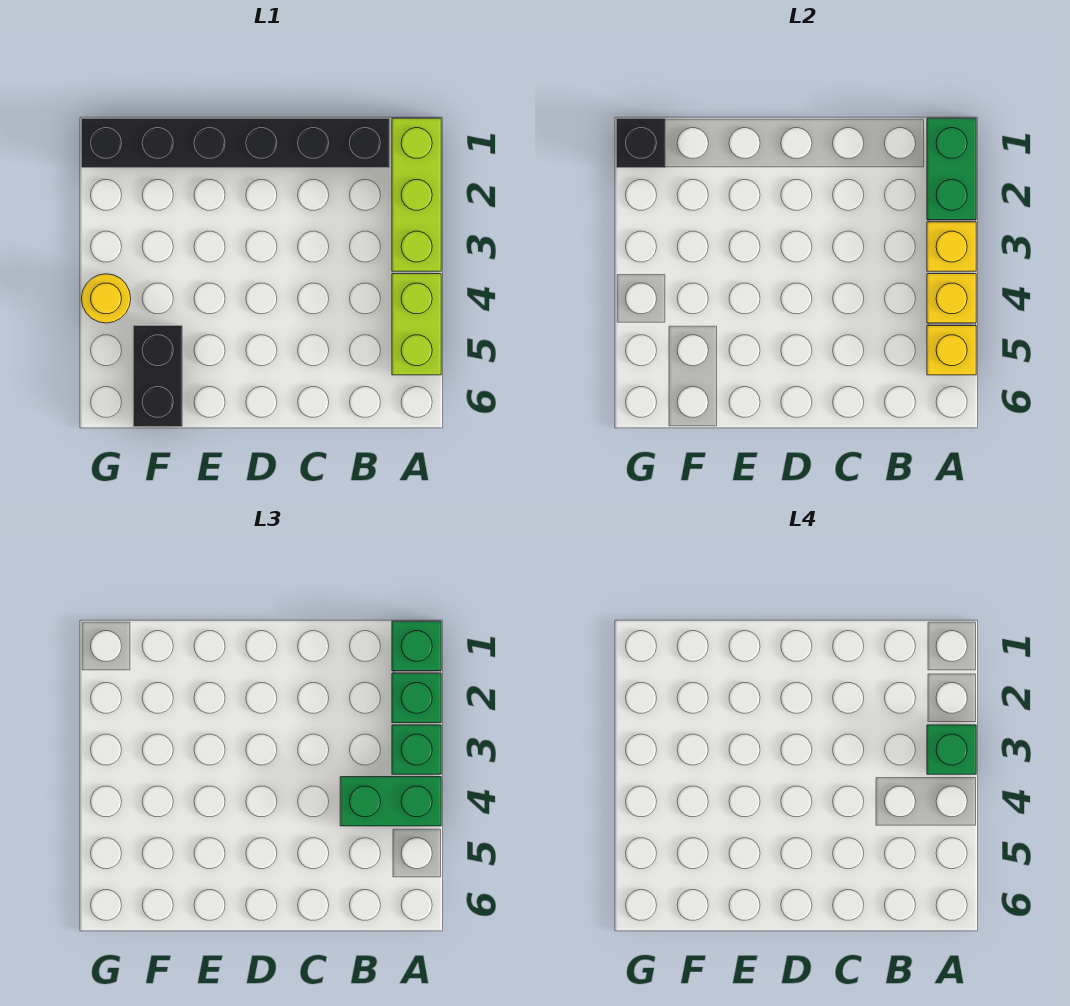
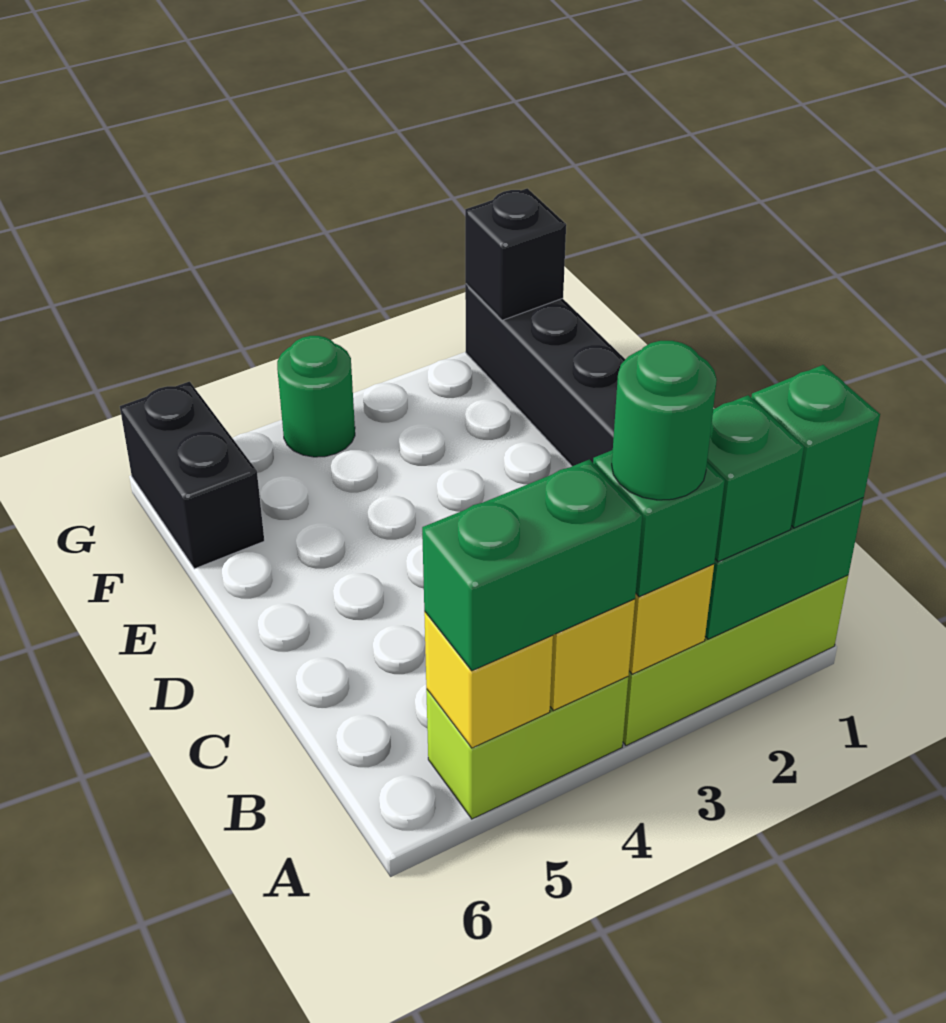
green 1x1 brick [927,725,976,774] -> green 1x1 round brick [612,341,717,500]
green 1x2 brick [340,777,441,826] -> green 1x2 brick turned to [422,459,642,671]
black 1x2 brick [133,326,182,427] -> black 1x2 brick turned to [120,382,264,569]
yellow 1x1 round brick [81,274,131,323] -> green 1x1 round brick [277,336,355,457]

